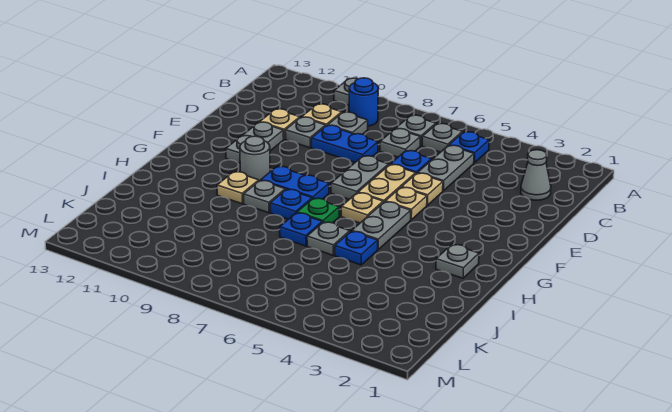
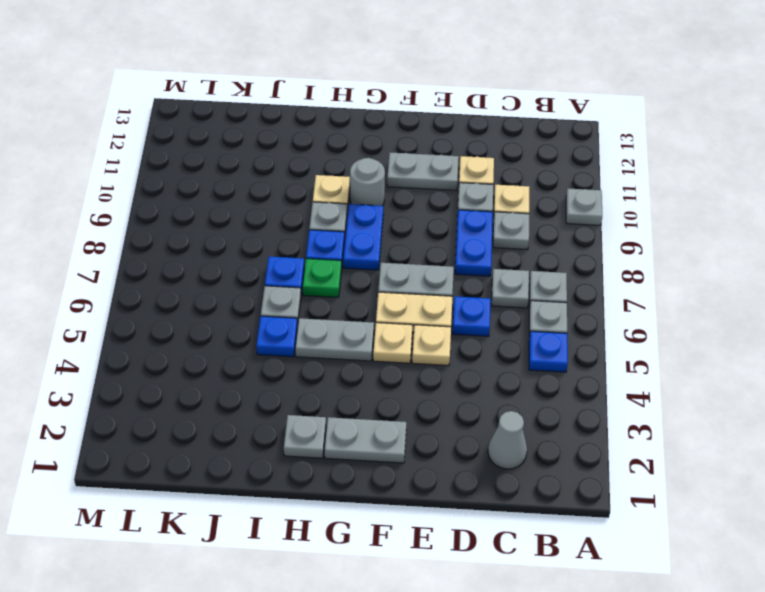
blue 1x1 round brick [349,78,378,126] -> none
grey 1x2 plate [418,145,474,191] -> grey 1x2 plate moved to [325,417,406,463]
tan 1x1 plate [341,193,383,223] -> none

